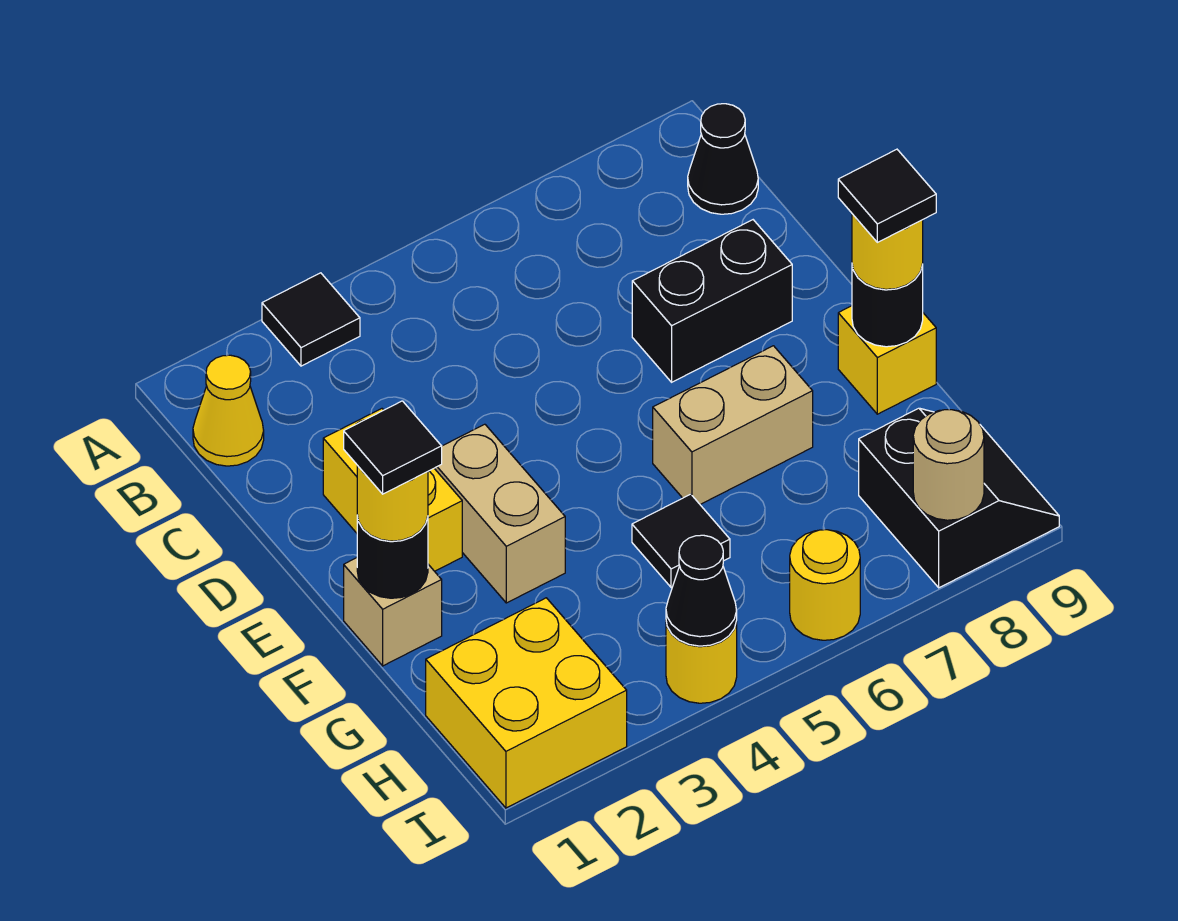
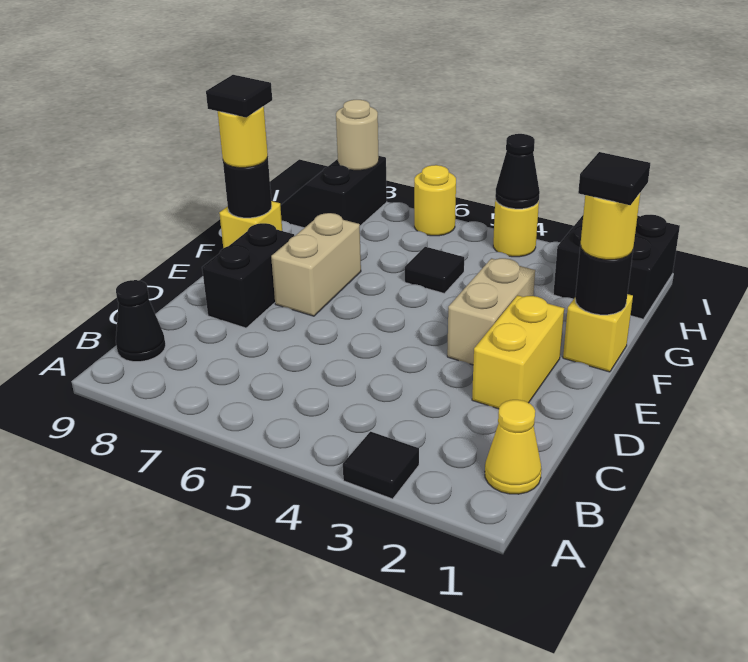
black 1x2 brick [632,220,792,382] -> black 1x2 brick turned to [202,223,294,328]
tan 1x1 brick [344,558,442,666] -> yellow 1x1 brick [563,294,633,372]
tan 1x2 brick [653,346,813,504] -> tan 1x2 brick turned to [271,213,361,316]
yellow 2x2 brick [426,598,627,808] -> black 2x2 brick [553,215,680,319]

